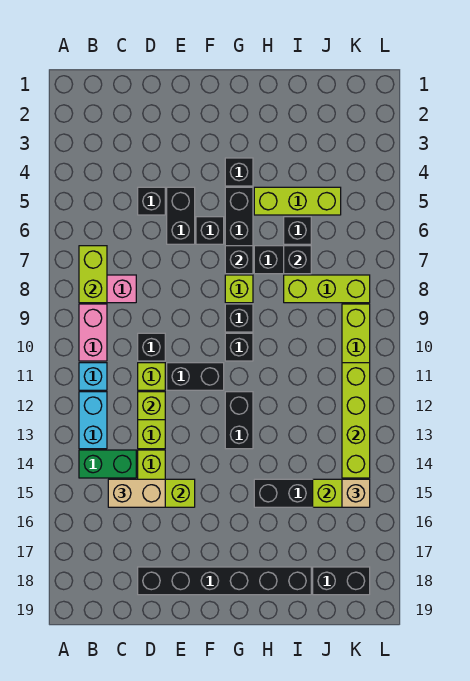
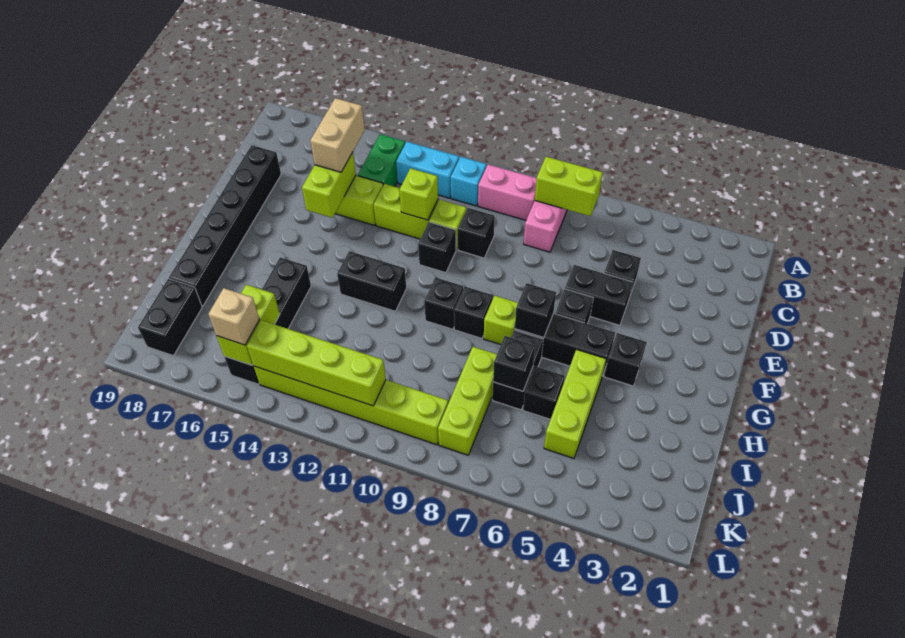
black 1x2 brick [167,363,224,390] -> black 1x1 brick [418,222,456,273]

